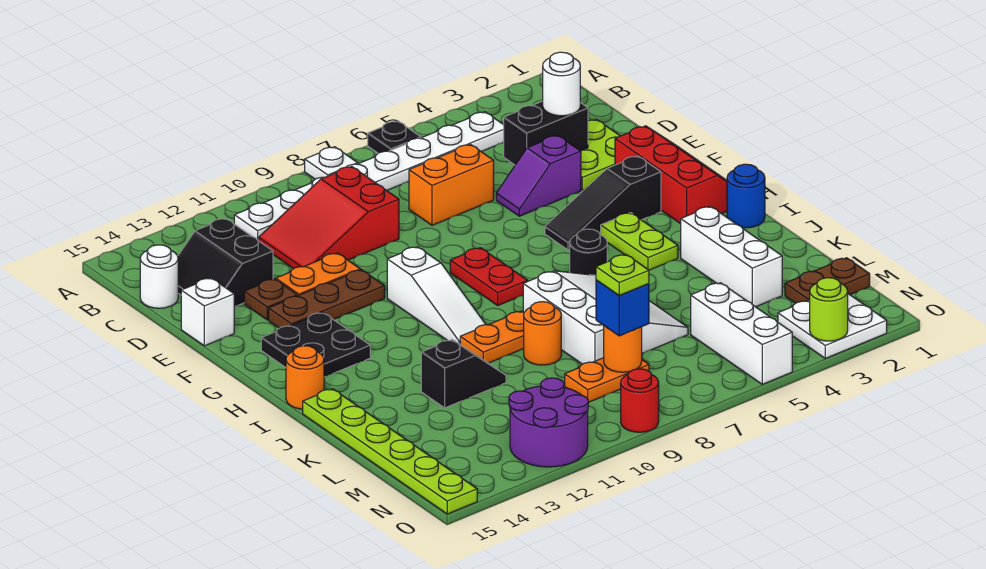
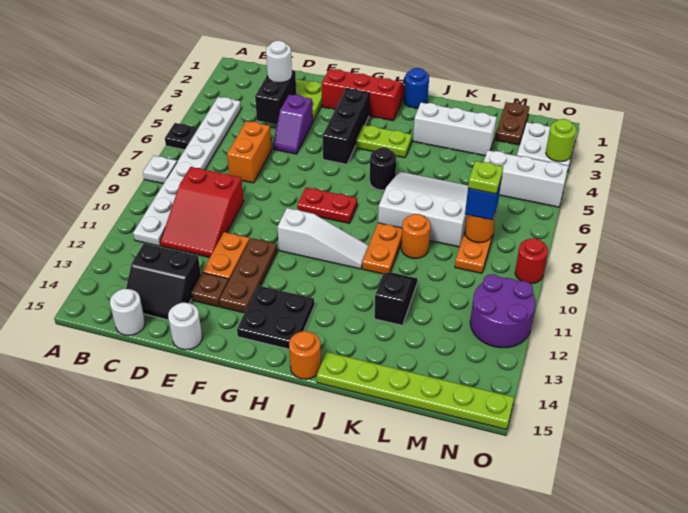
white 1x1 brick [181,278,234,346] -> white 1x1 round brick [168,303,202,350]
black 1x3 slope [545,156,661,250] -> black 1x3 brick [323,88,369,164]

